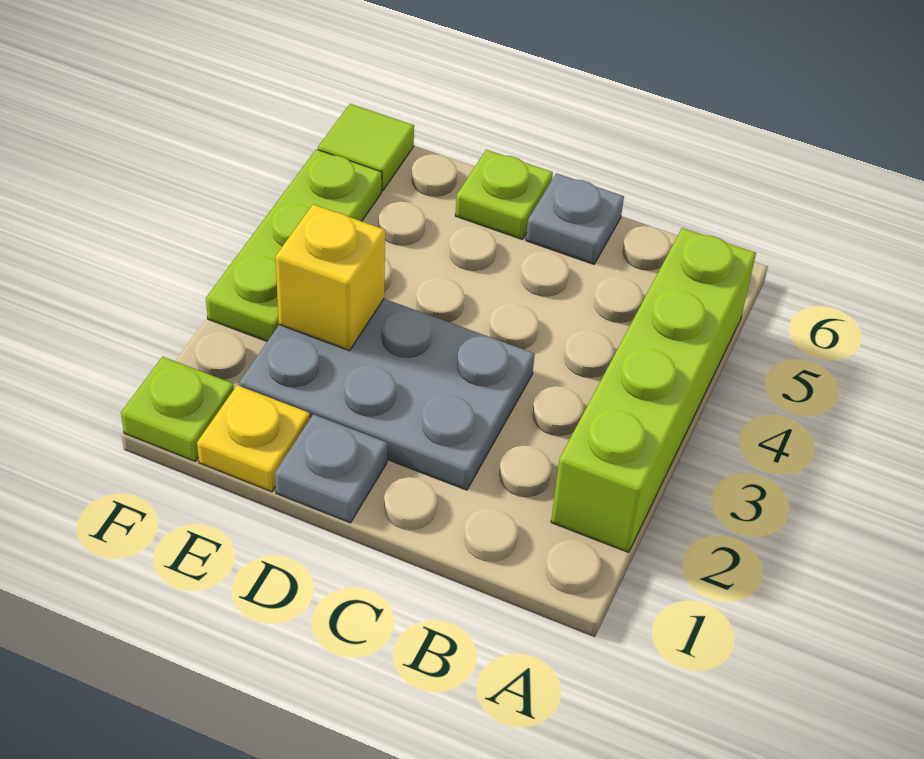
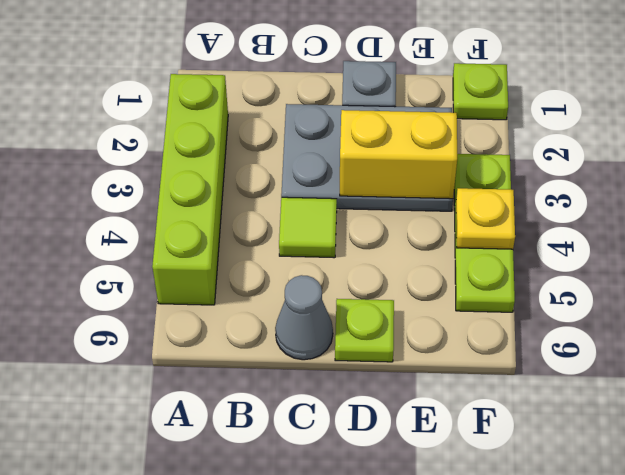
grey 1x1 plate [526,173,624,264] -> grey 1x1 cone [275,275,333,360]
yellow 1x1 plate [197,385,310,492] -> yellow 1x1 plate moved to [456,188,515,249]
yellow 1x1 brick [275,204,385,351] -> yellow 1x2 brick [340,110,457,199]
lime 1x1 tile [318,104,414,191] -> lime 1x1 tile moved to [279,197,337,258]

